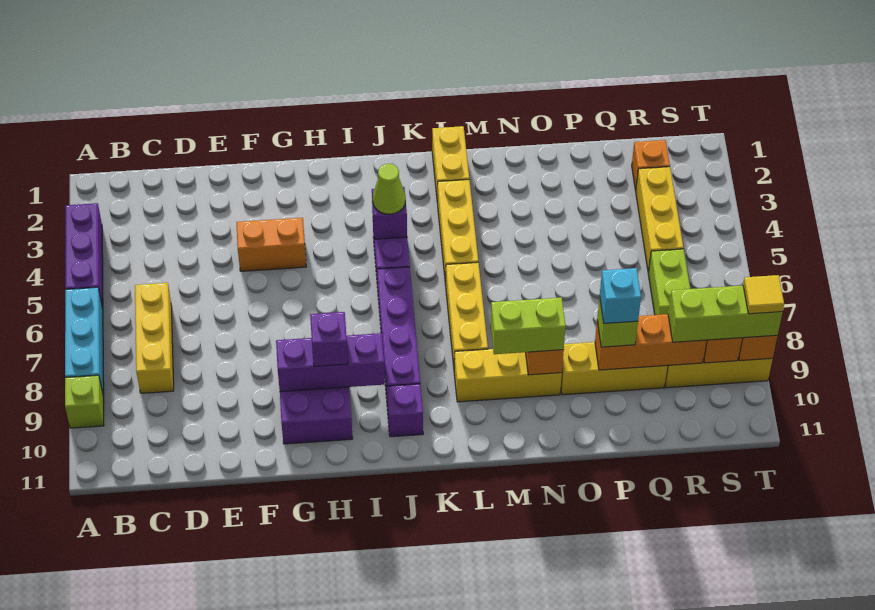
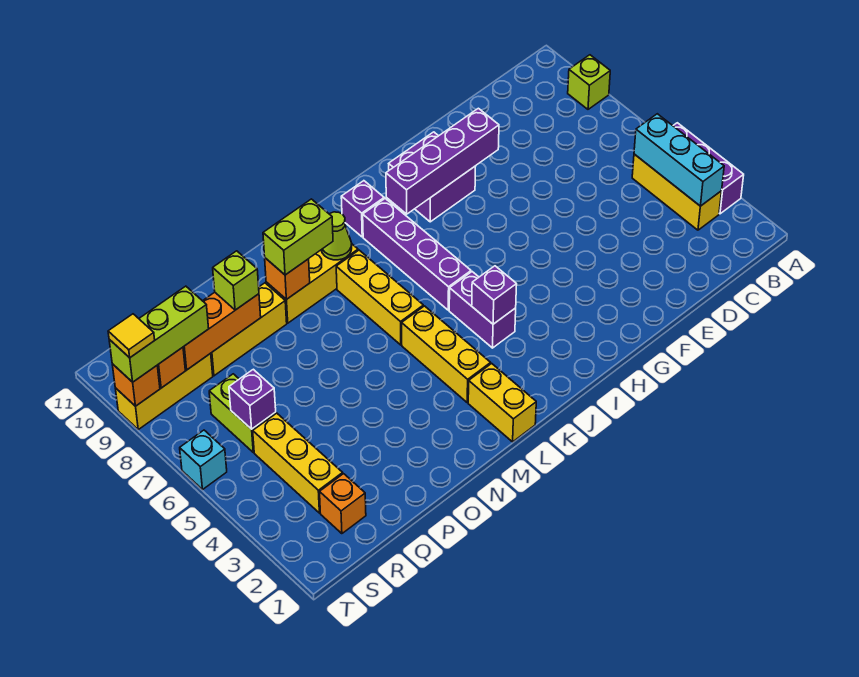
cyan 1x3 brick [65,287,104,396] -> cyan 1x3 brick moved to [634,114,724,206]
yellow 1x3 brick [135,283,174,393] -> yellow 1x3 brick moved to [632,154,722,230]
orange 1x2 brick [236,218,306,271] -> none
purple 1x3 brick [276,333,385,392] -> purple 1x4 brick [386,108,499,214]
purple 1x1 brick [310,312,348,366] -> purple 1x1 brick moved to [229,369,276,429]
lime 1x1 cone [373,164,406,214] -> lime 1x1 cone moved to [321,212,352,260]
cyan 1x1 brick [600,268,641,323] -> cyan 1x1 brick moved to [180,430,227,489]

